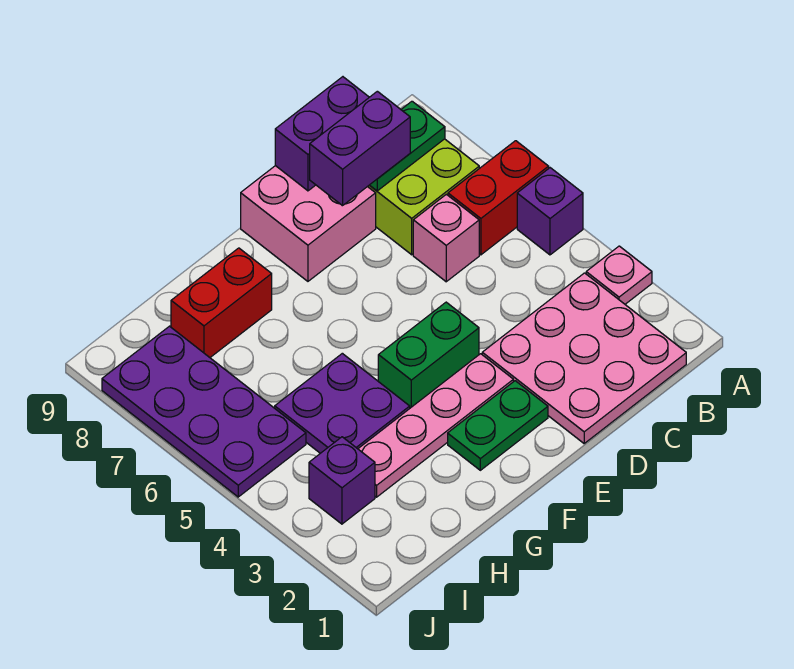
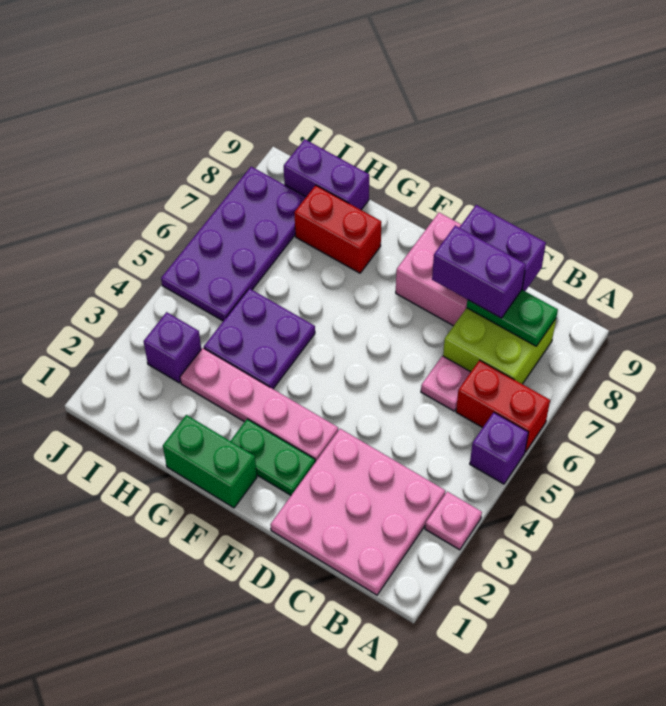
pink 1x1 brick [413,194,479,282] -> pink 1x1 plate [421,356,471,411]
green 1x2 brick [378,302,479,408] -> green 1x2 brick moved to [163,415,257,508]
none -> purple 1x2 brick [284,139,369,210]

